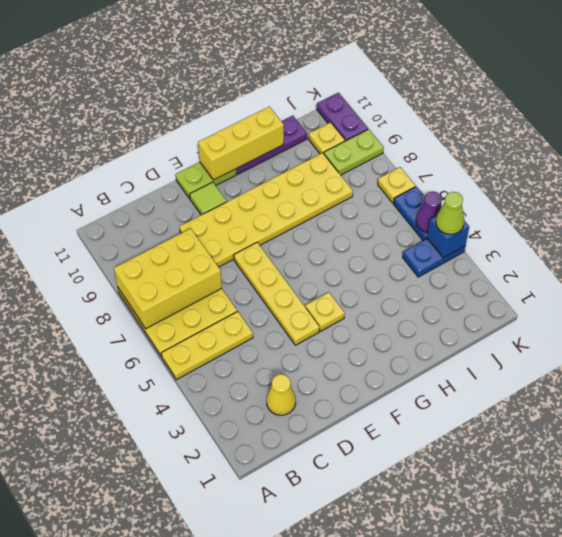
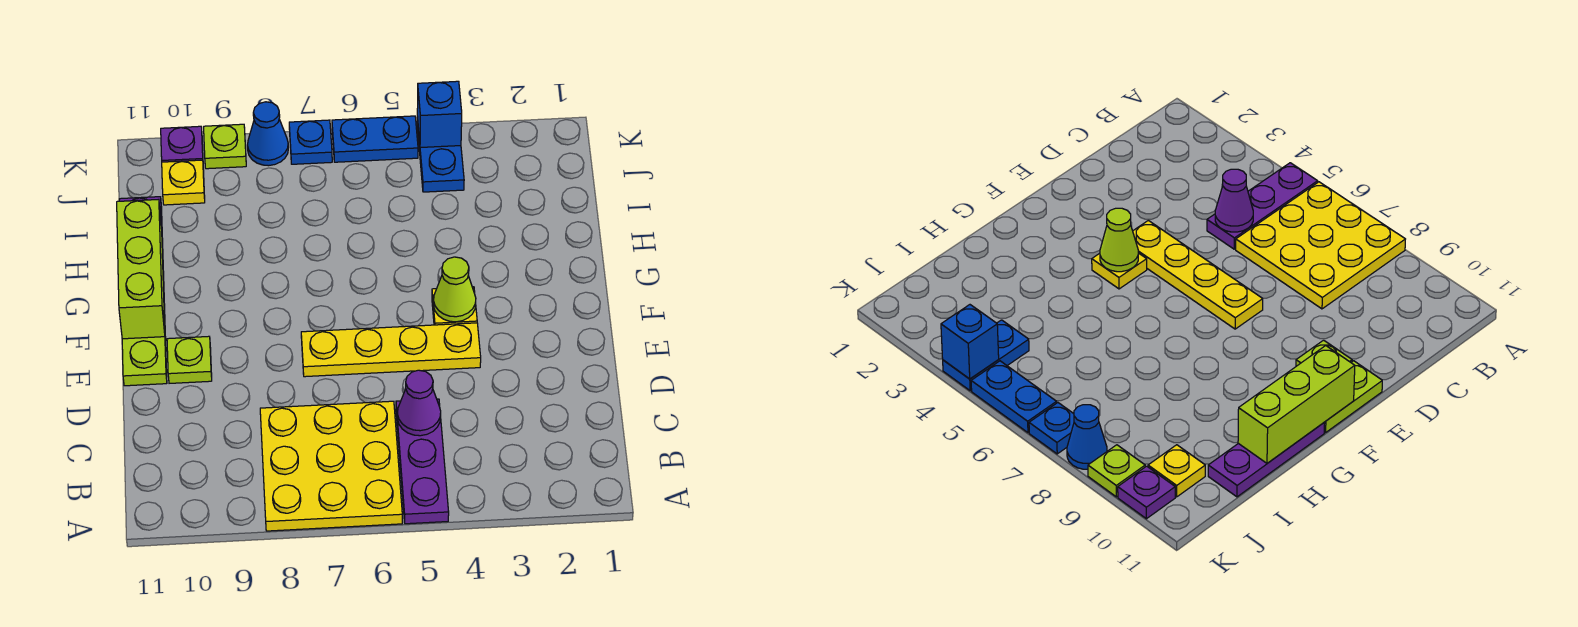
yellow 1x3 plate [161,311,253,380] -> purple 1x3 plate [396,399,449,524]
yellow 2x3 brick [114,228,222,329] -> none
yellow 1x1 cone [267,374,296,415] -> none
yellow 2x6 plate [179,153,353,267] -> none
lime 1x1 tile [190,182,227,215] -> lime 1x1 plate [167,336,212,383]
yellow 1x3 brick [198,107,284,180] -> lime 1x3 brick [117,199,165,339]
lime 1x2 plate [324,129,384,175] -> lime 1x1 plate [204,124,246,169]
lime 1x1 cone [436,192,465,234] -> lime 1x1 cone moved to [433,257,476,322]
purple 1x1 cone [416,192,442,233] -> purple 1x1 cone moved to [397,370,441,436]
yellow 1x1 plate [378,167,415,203] -> blue 1x1 plate [289,120,332,164]
none -> blue 1x1 cone [247,102,288,166]
purple 1x2 plate [317,93,368,141] -> purple 1x1 plate [161,126,203,162]

